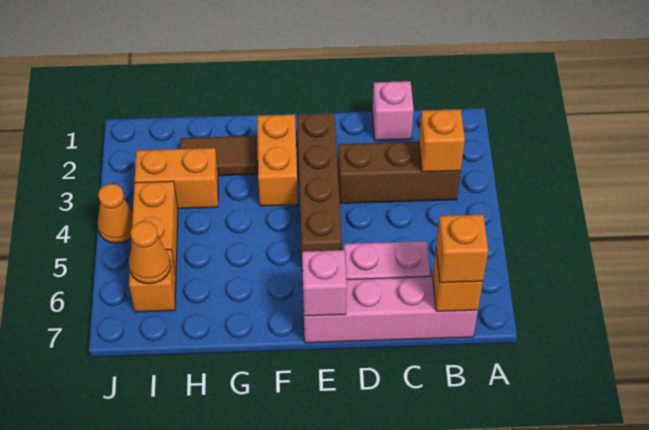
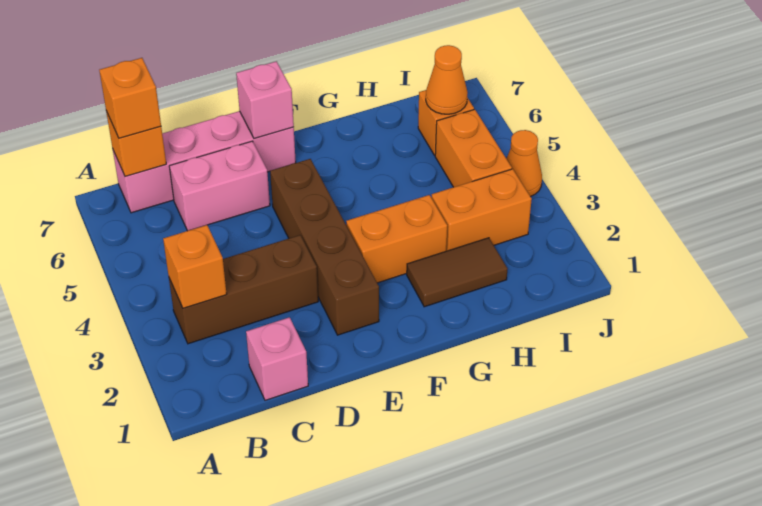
orange 1x2 brick [257,115,298,206] -> orange 1x2 brick turned to [346,195,447,283]

